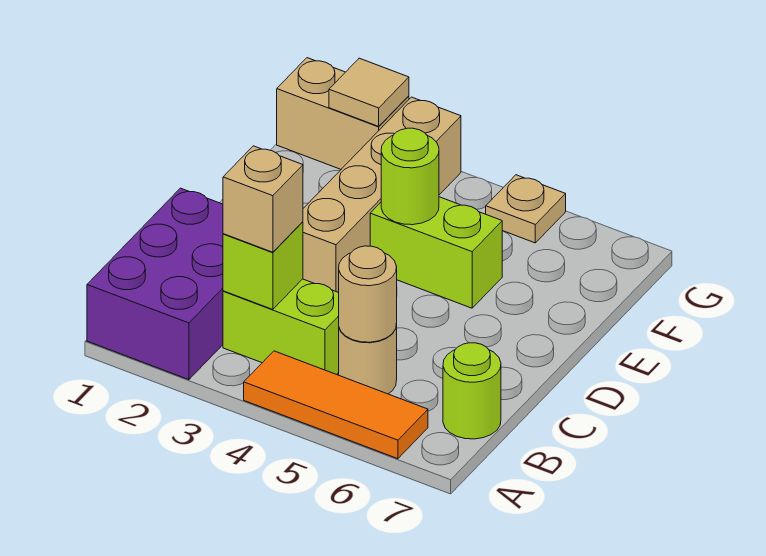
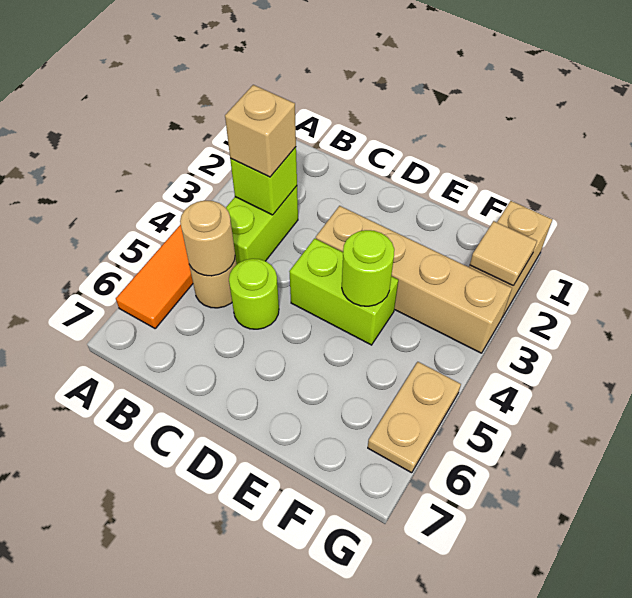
purple 2x3 brick [87,188,223,380] -> none
lime 1x1 round brick [443,343,501,439] -> lime 1x1 round brick moved to [229,259,279,329]
lime 1x2 brick [370,197,502,308] -> lime 1x2 brick turned to [289,238,398,345]
tan 1x1 plate [486,175,566,243] -> tan 1x2 plate [368,362,461,473]

